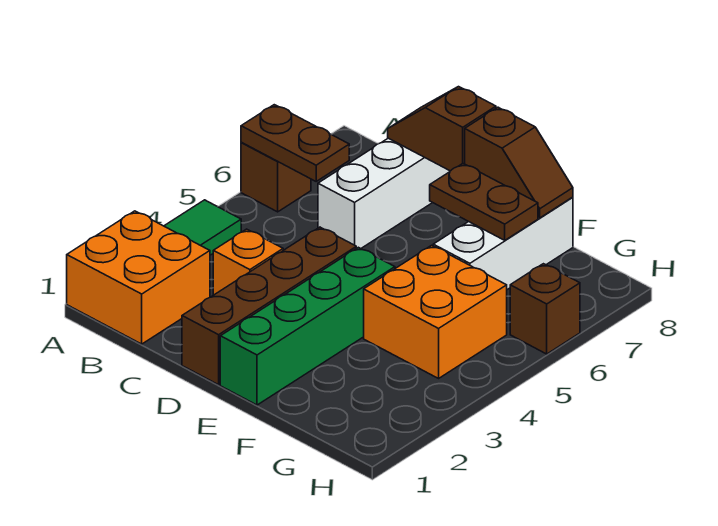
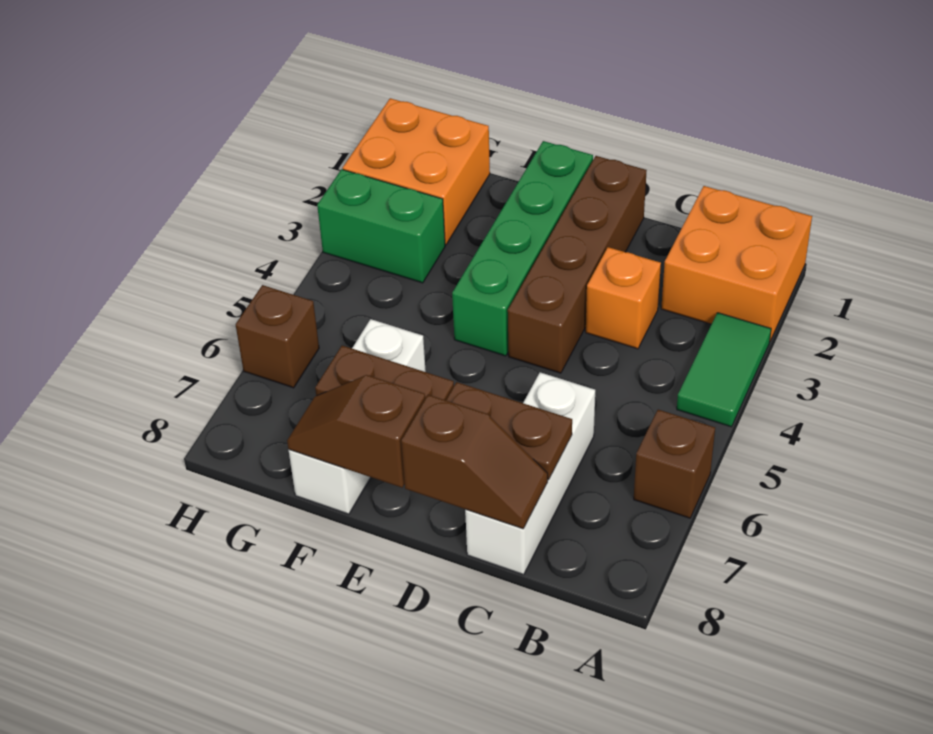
brown 1x2 plate [241,105,349,181] -> brown 1x2 plate moved to [446,382,572,480]
orange 2x2 brick [364,245,507,378] -> orange 2x2 brick moved to [343,98,490,245]
none -> green 1x2 brick [317,169,445,283]

